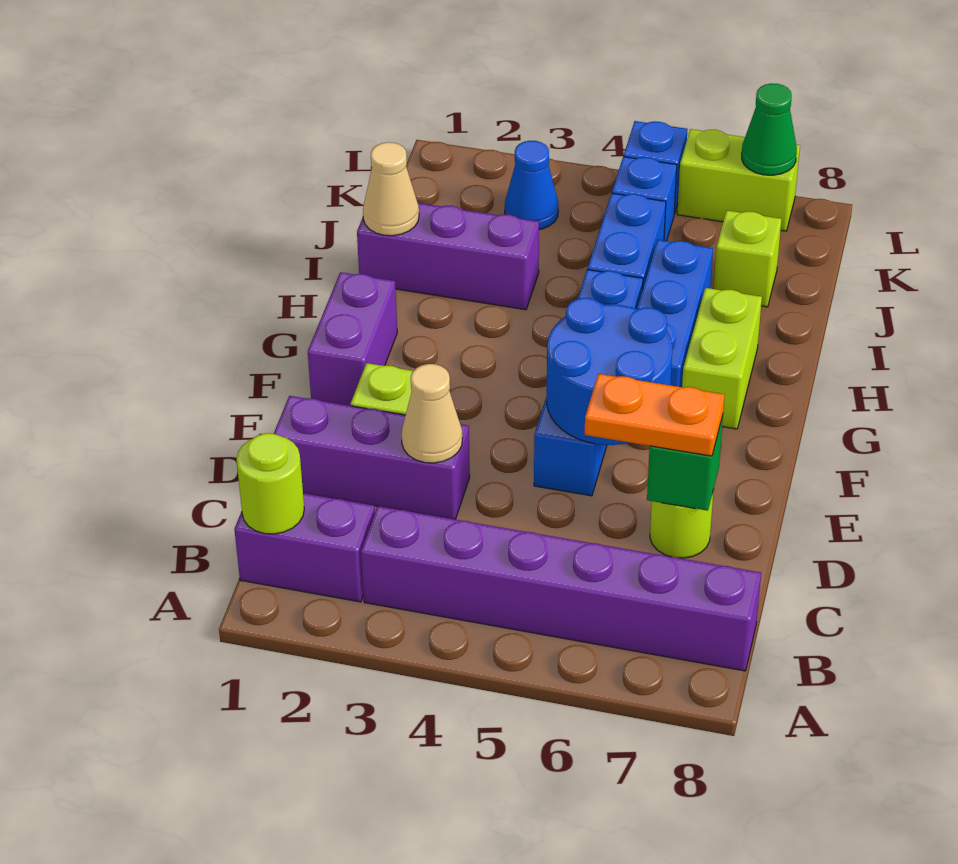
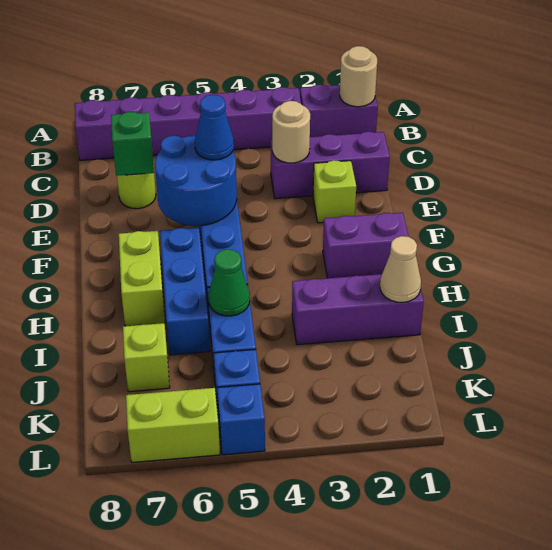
lime 1x1 round brick [237,433,304,534] -> tan 1x1 round brick [340,46,377,107]
tan 1x1 cone [401,364,462,463] -> tan 1x1 round brick [272,101,310,163]
orange 1x2 plate [585,374,725,456] -> none
purple 1x2 brick [308,272,397,406] -> purple 1x2 brick turned to [323,212,409,278]
blue 1x1 cone [505,141,558,229] -> blue 1x1 cone moved to [195,95,234,160]
green 1x1 cone [742,83,797,175] -> green 1x1 cone moved to [208,249,250,316]

